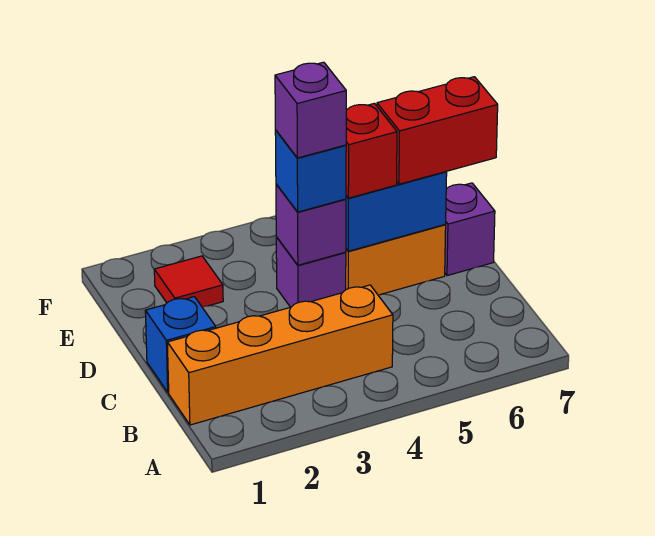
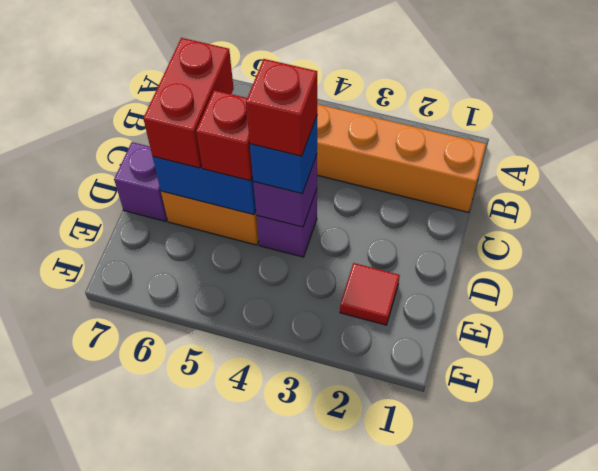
blue 1x1 brick [145,297,216,392] -> none
purple 1x1 brick [275,62,346,158] -> red 1x1 brick [246,59,317,156]
red 1x2 brick [377,77,498,184] -> red 1x2 brick turned to [143,38,234,168]

